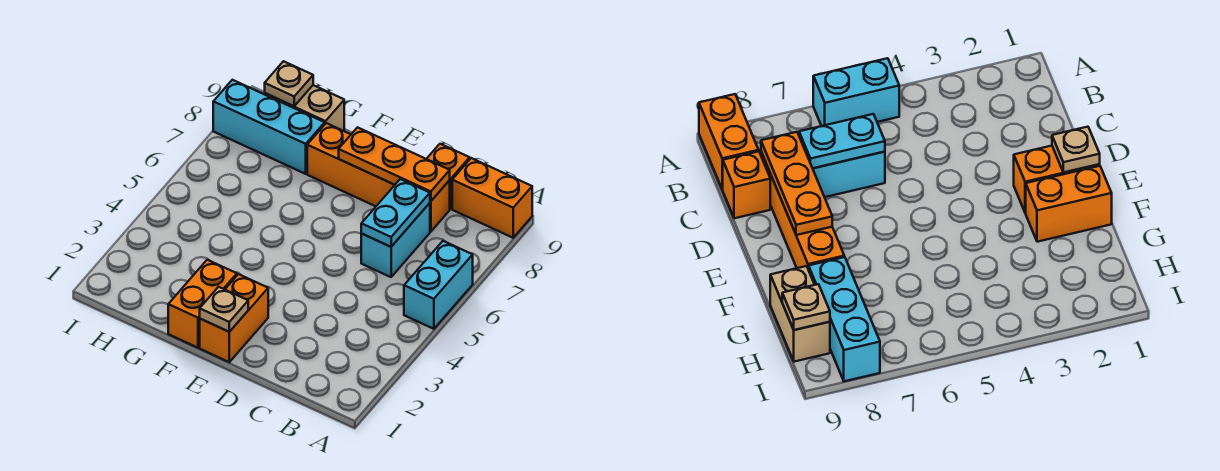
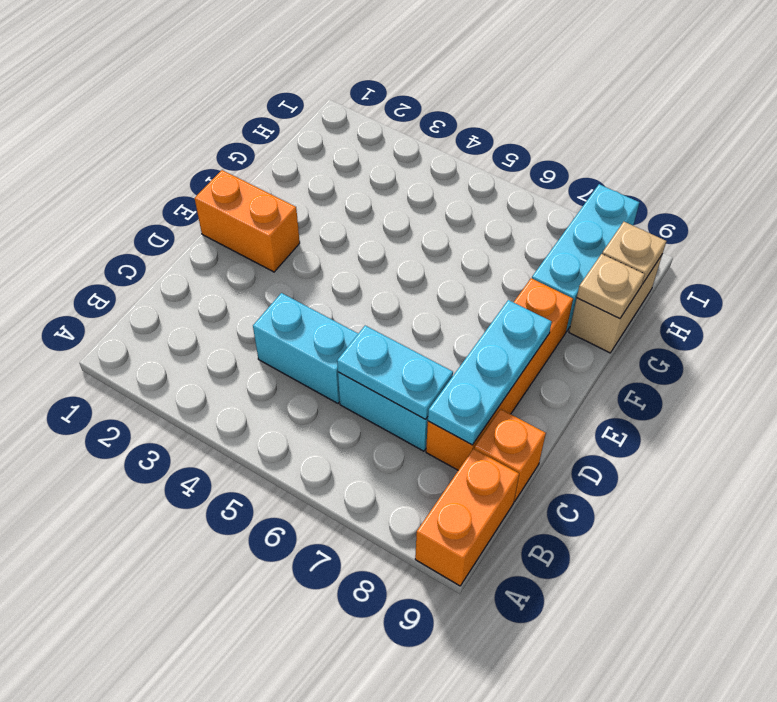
cyan 1x2 brick [404,241,473,329] -> cyan 1x2 brick moved to [253,293,358,403]
orange 1x3 plate [339,127,450,201] -> cyan 1x3 plate [428,300,552,445]
tan 1x1 plate [200,287,248,332] -> tan 1x1 plate moved to [577,254,645,318]
orange 1x2 brick [168,260,237,348] -> none

